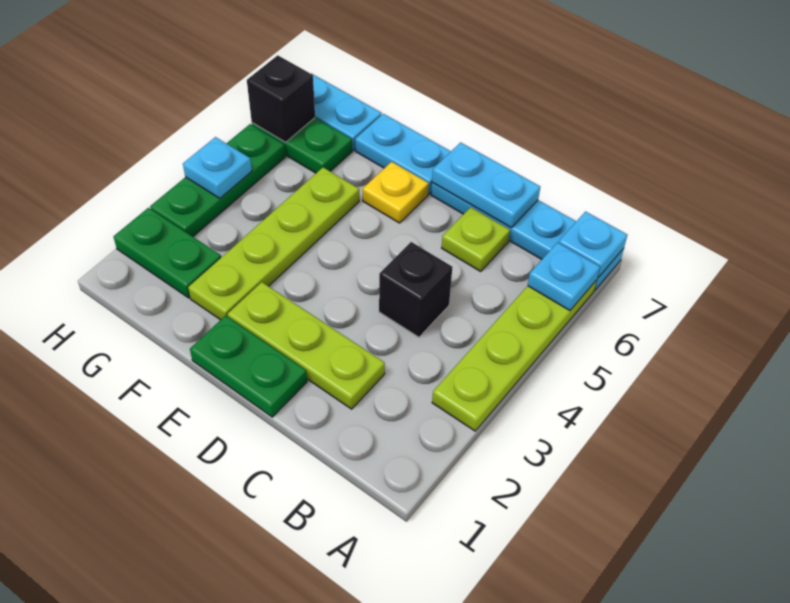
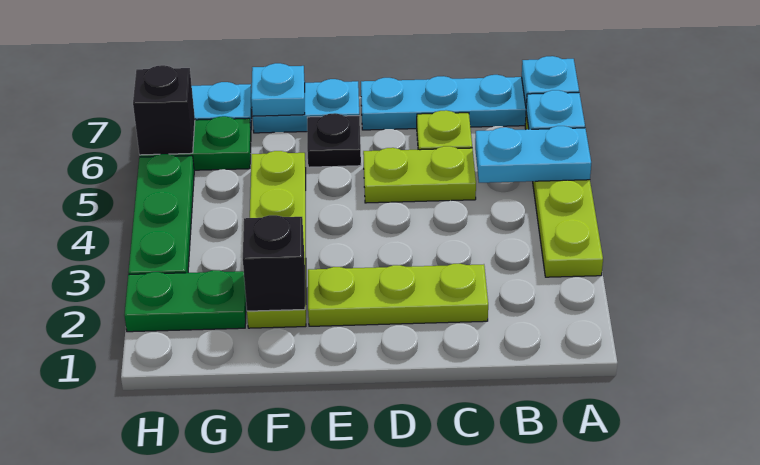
black 1x1 brick [379,242,452,337] -> black 1x1 brick moved to [243,215,305,311]
none -> lime 1x2 plate [363,146,476,203]
cyan 1x2 plate [432,142,540,228] -> cyan 1x2 plate moved to [475,126,591,183]
green 1x2 plate [190,316,307,417] -> none
yellow 1x1 plate [363,162,429,223] -> black 1x1 plate [307,113,361,167]
cyan 1x1 plate [183,137,252,198] -> cyan 1x1 plate moved to [251,63,305,116]

